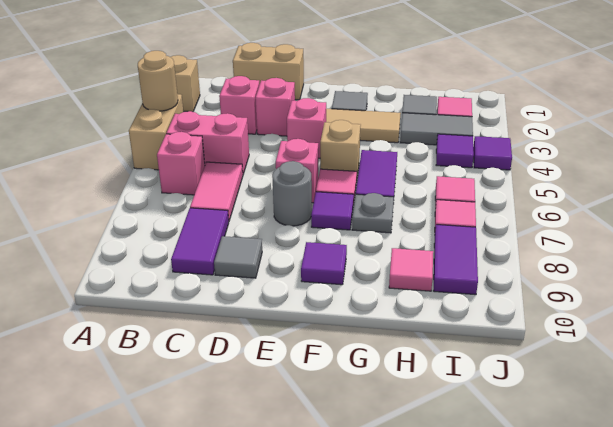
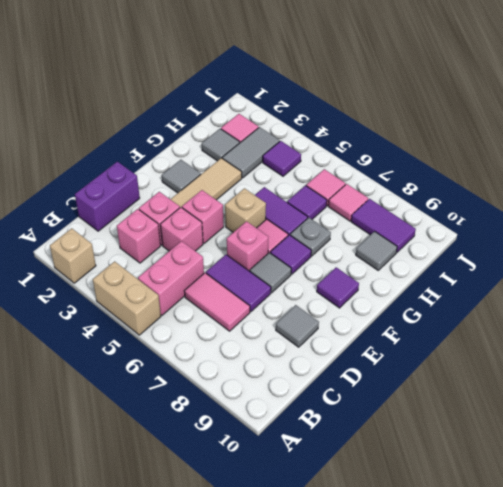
tan 1x1 round brick [138,51,178,111] -> none
pink 1x1 brick [157,132,205,195] -> pink 1x1 brick moved to [160,207,203,251]
tan 1x2 brick [233,43,304,100] -> purple 1x2 brick [75,162,140,231]
purple 1x2 tile [171,208,229,275] -> purple 1x2 tile moved to [206,255,271,312]
grey 1x1 round brick [272,161,312,226] -> grey 1x1 tile [250,253,291,293]
pink 1x1 tile [389,248,433,291] -> grey 1x1 tile [356,231,397,270]
purple 1x1 tile [473,136,512,170] -> purple 1x1 tile moved to [287,186,327,219]

